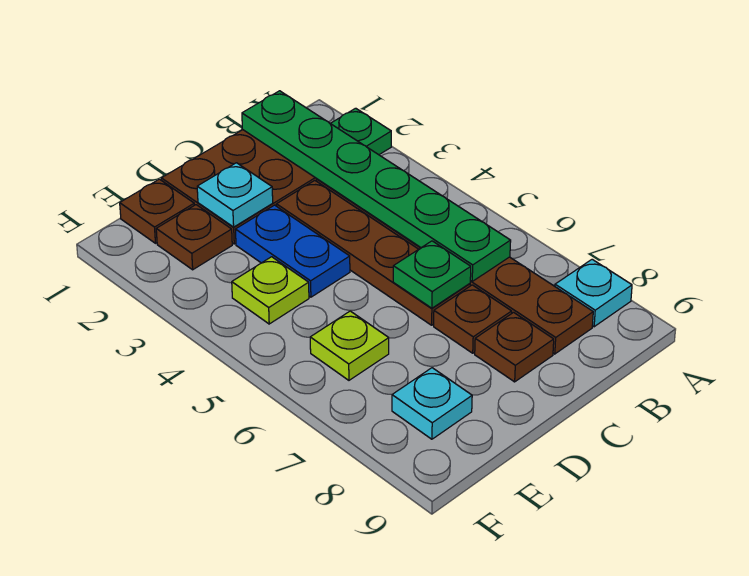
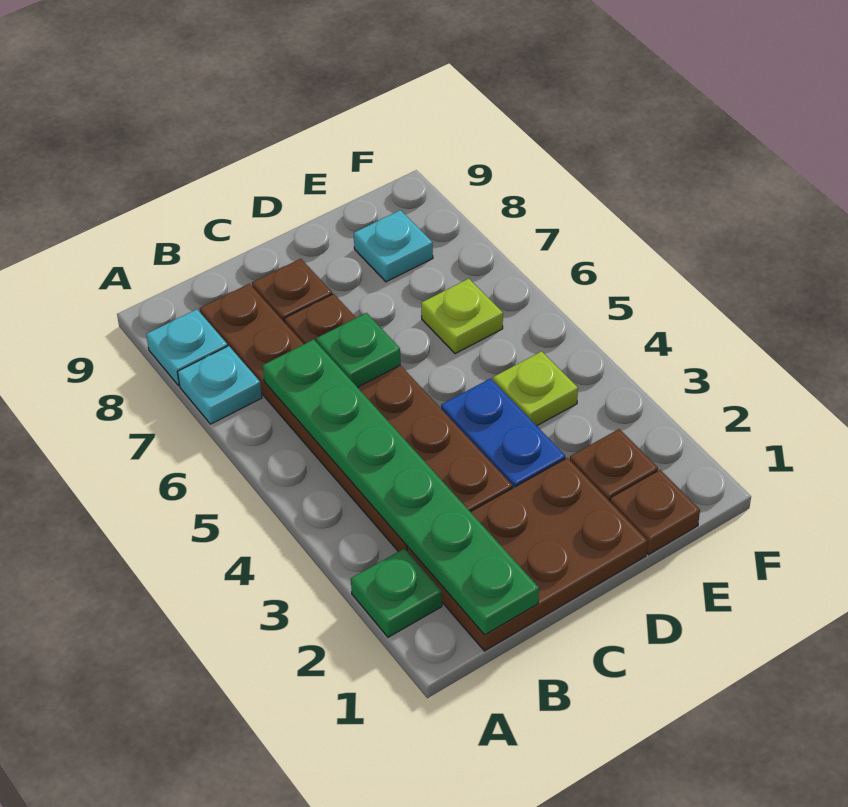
cyan 1x1 plate [197,163,273,227] -> cyan 1x1 plate moved to [178,346,262,424]

